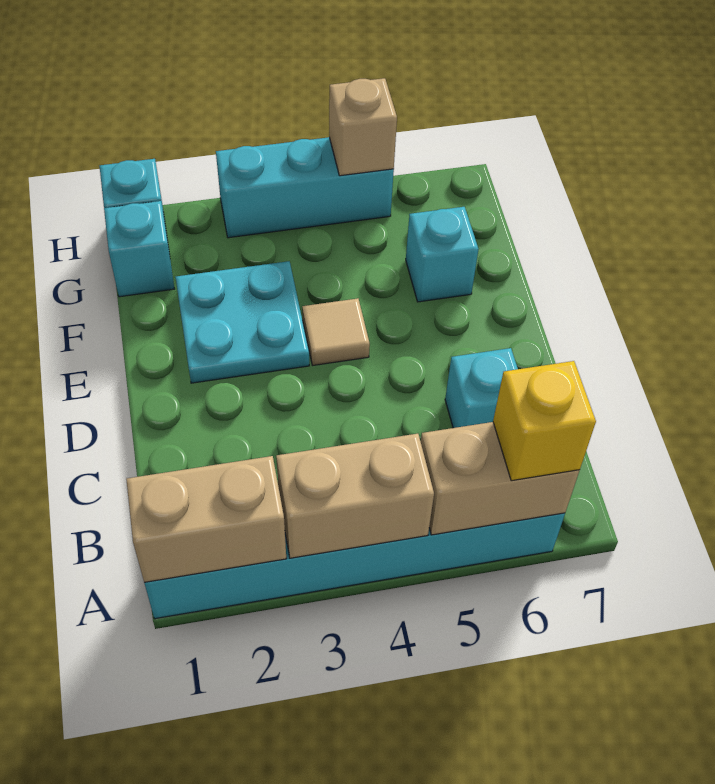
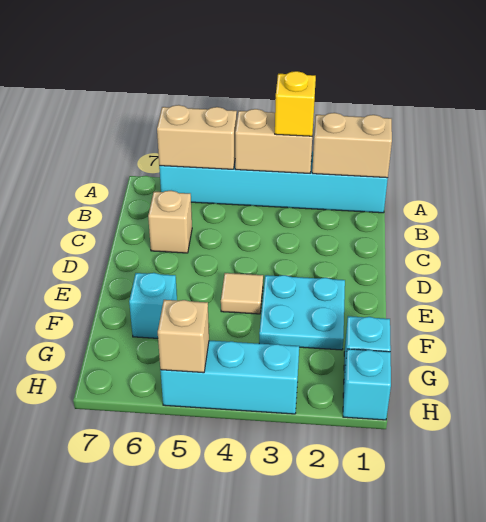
yellow 1x1 brick [493,361,596,481] -> yellow 1x1 brick moved to [275,71,316,136]
cyan 1x1 brick [445,348,518,428] -> tan 1x1 brick [148,191,192,253]

